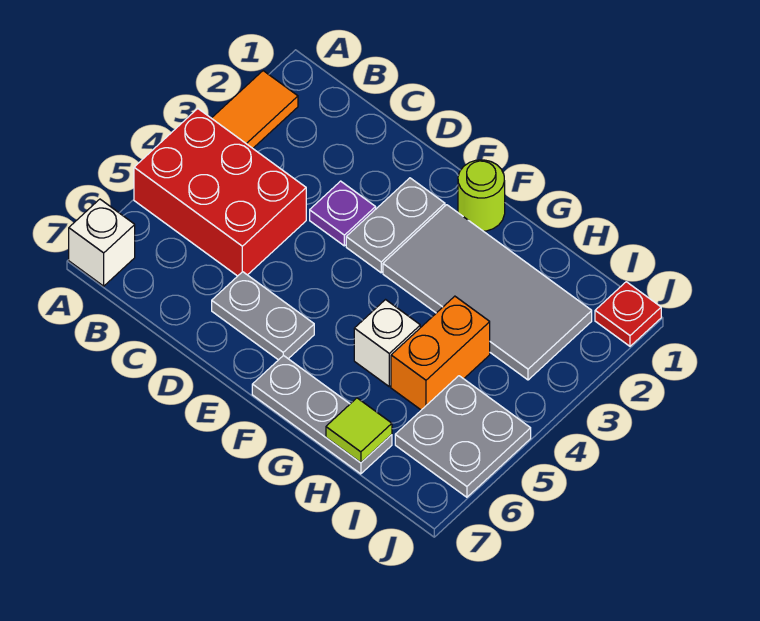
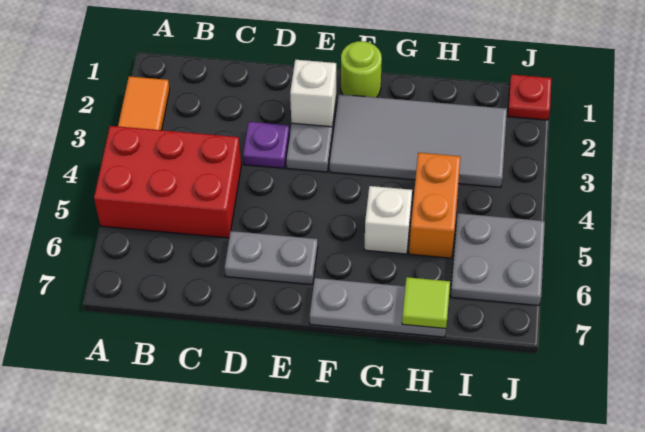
white 1x1 brick [69,199,135,286] -> white 1x1 brick moved to [290,60,336,127]

